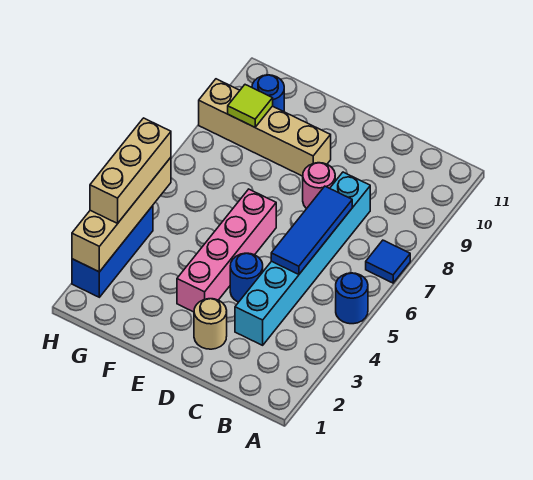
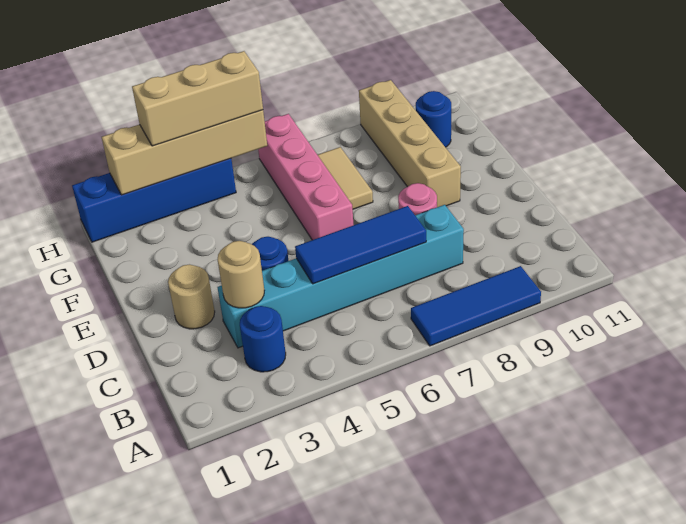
blue 1x1 round brick [336,273,368,324] -> blue 1x1 round brick moved to [240,306,286,372]
blue 1x1 tile [366,240,410,283] -> blue 1x3 tile [411,266,541,346]
none -> tan 1x1 round brick [217,241,264,308]
pink 1x4 brick [177,189,276,312] -> pink 1x4 brick turned to [258,114,353,240]
none -> tan 1x2 tile [318,147,373,209]
lime 1x1 tile [228,85,273,127] -> none
blue 1x3 brick [72,206,153,297] -> blue 1x4 brick [72,159,236,242]

